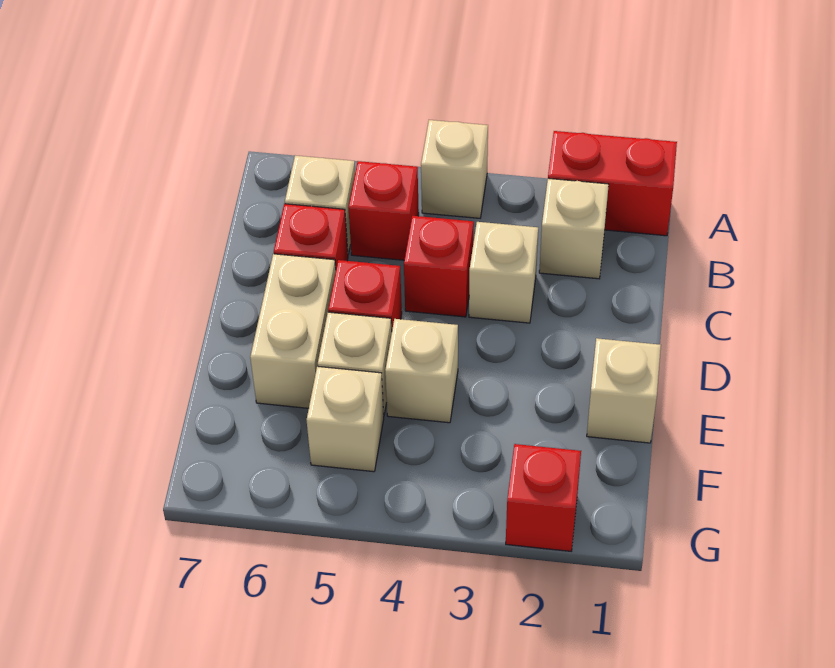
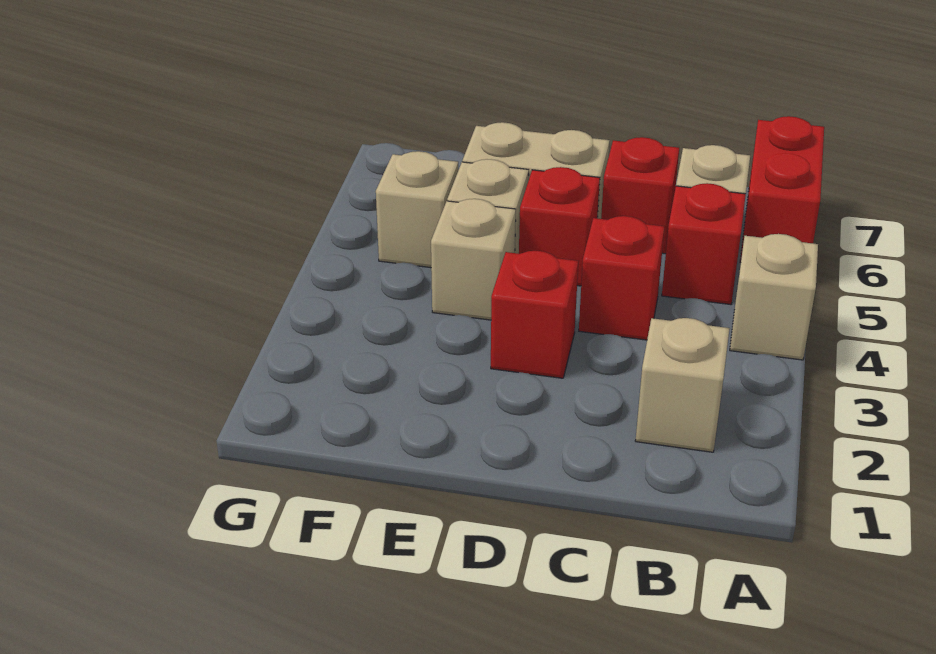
red 1x2 brick [548,131,677,236] -> red 1x2 brick moved to [740,116,824,263]
tan 1x1 brick [469,222,538,323] -> none
tan 1x1 brick [587,338,661,443] -> none
red 1x1 brick [506,444,581,551] -> red 1x1 brick moved to [491,251,578,378]

